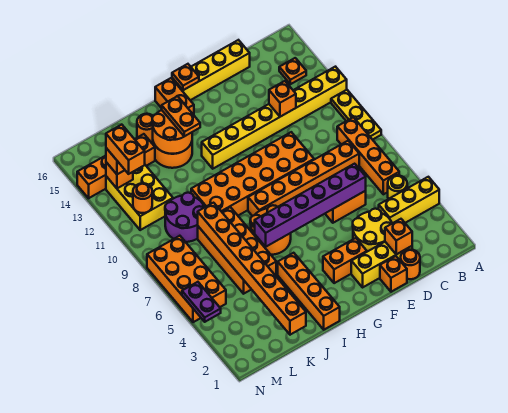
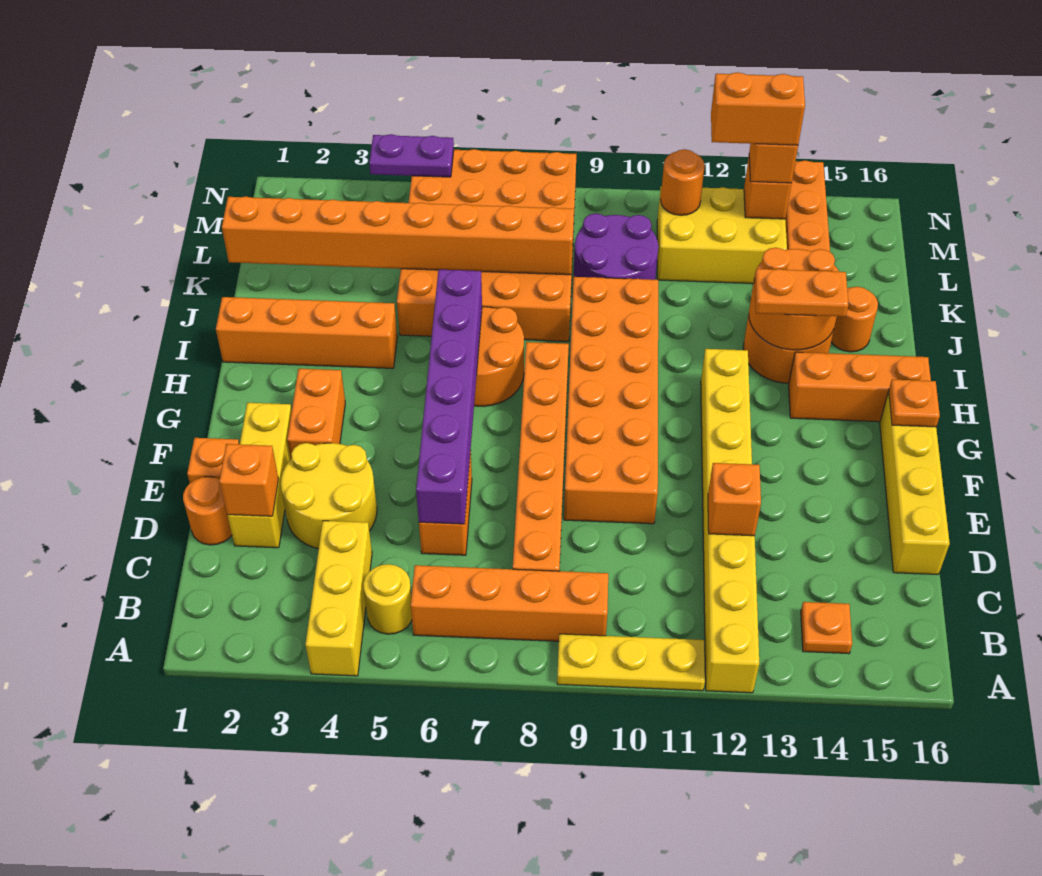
orange 1x2 brick [155,78,194,115] -> orange 1x3 brick [789,352,931,422]

